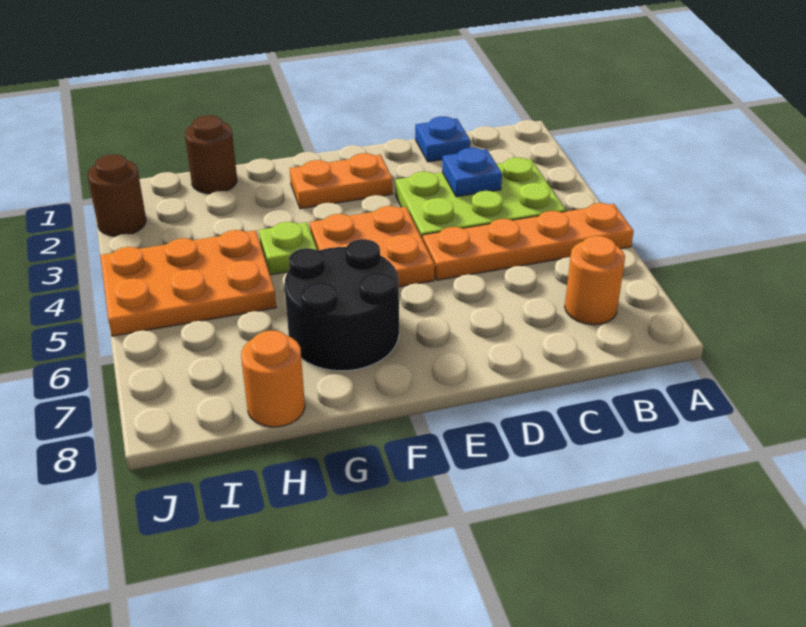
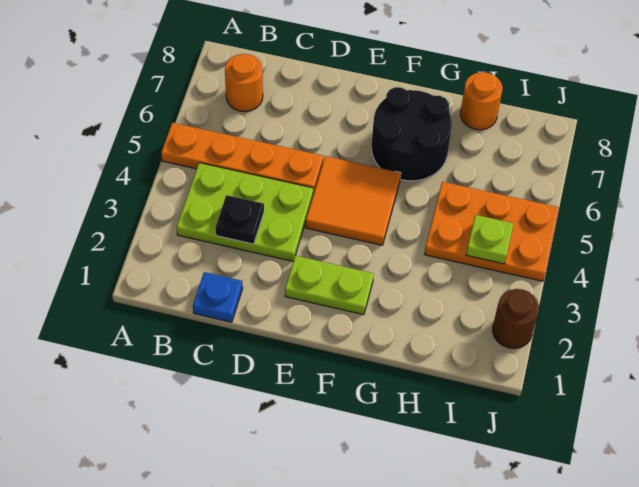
blue 1x1 plate [442,148,502,197] -> black 1x1 plate [215,195,264,244]
orange 1x2 plate [290,153,393,209] -> lime 1x2 plate [285,256,374,315]
orange 2x2 plate [310,206,435,287] -> orange 2x2 tile [306,156,401,245]
lime 1x1 plate [259,222,317,275] -> lime 1x1 plate moved to [466,215,514,264]
brown 1x1 round brick [185,115,237,194] -> none

